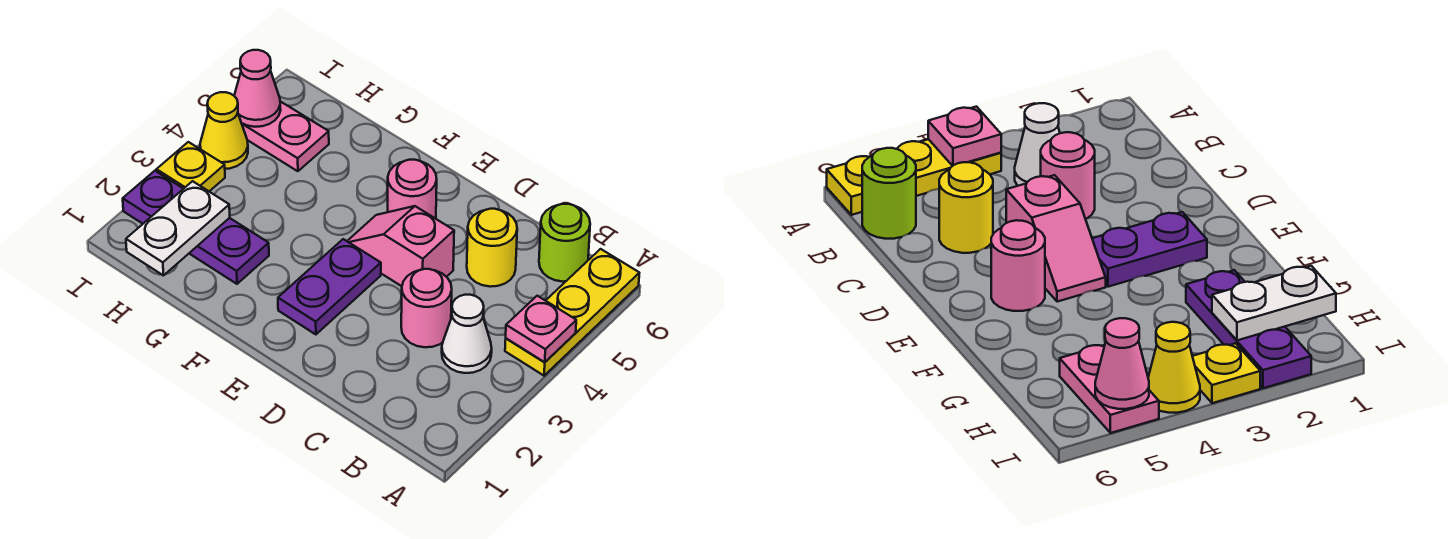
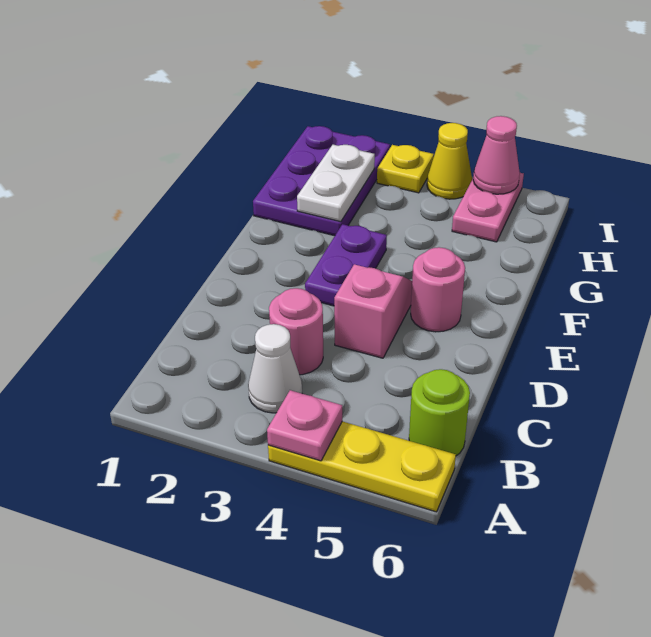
yellow 1x1 round brick [467,209,517,287] -> none
purple 1x2 plate [278,239,381,334] -> purple 1x2 plate turned to [305,224,387,306]
purple 1x3 plate [123,171,269,284] -> purple 2x3 plate [253,126,390,236]
white 1x2 plate [126,181,230,276] -> white 1x2 plate turned to [297,145,375,222]

